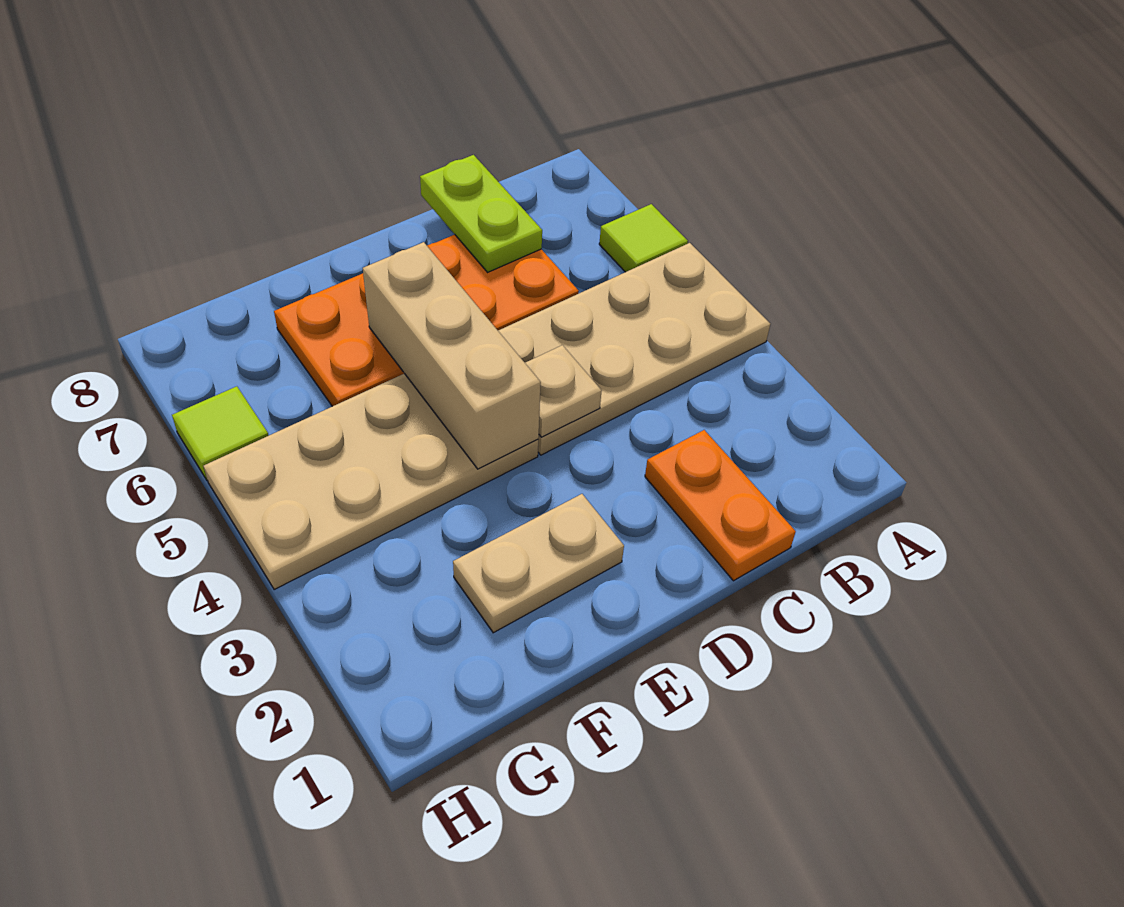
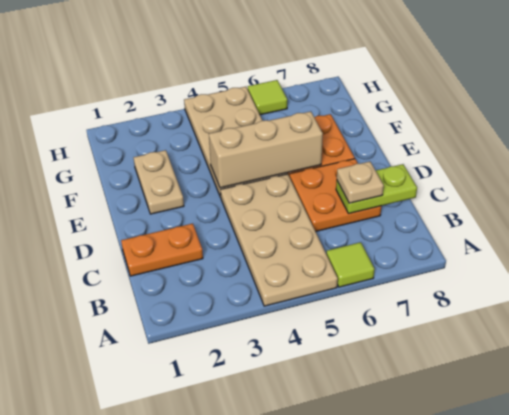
tan 1x1 plate [525,345,602,437] -> tan 1x1 plate moved to [337,162,384,203]

